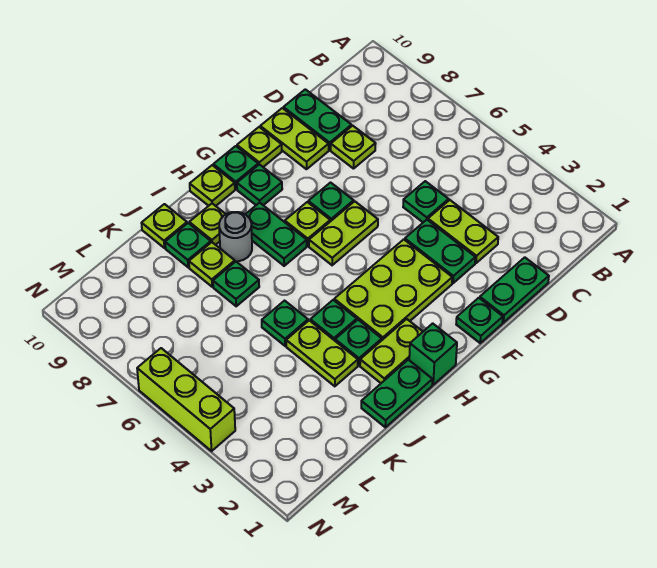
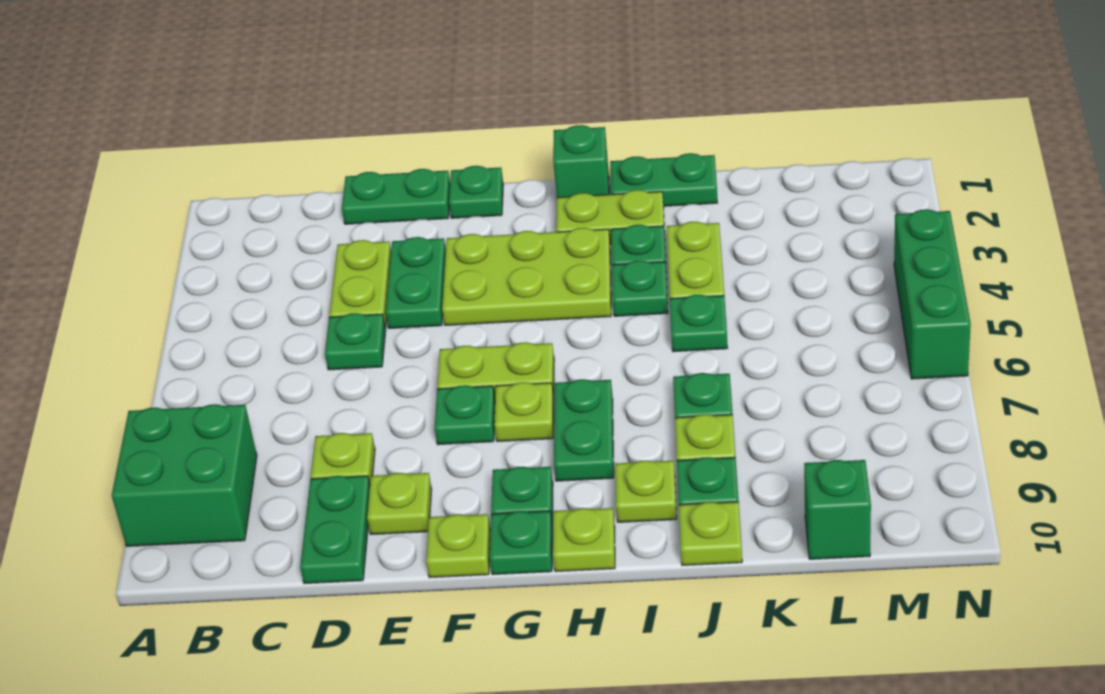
none -> green 2x2 brick [112,404,257,546]
lime 1x2 plate [260,108,329,169] -> lime 1x1 plate [367,473,432,534]
grey 1x1 round brick [219,212,252,261] -> none
none -> green 1x1 brick [804,460,871,559]
lime 1x3 brick [137,348,235,451] -> green 1x3 brick [894,209,971,379]

